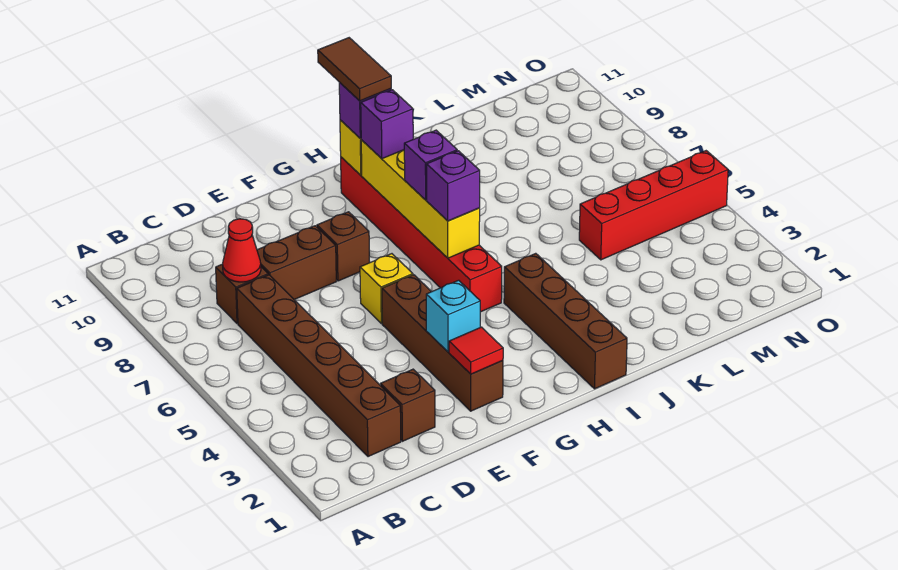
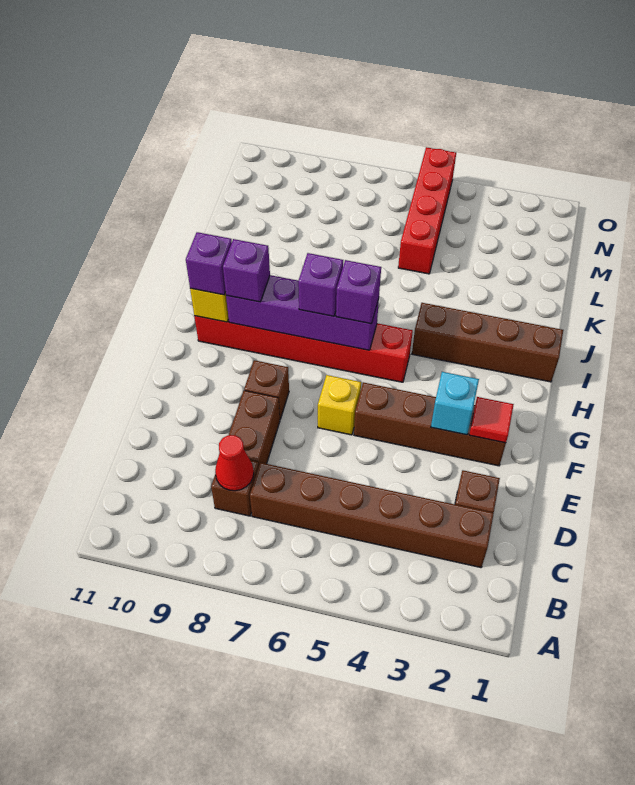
yellow 1x4 brick [361,140,480,258] -> purple 1x4 brick [226,275,379,350]
brown 1x2 tile [318,38,391,101] -> none

